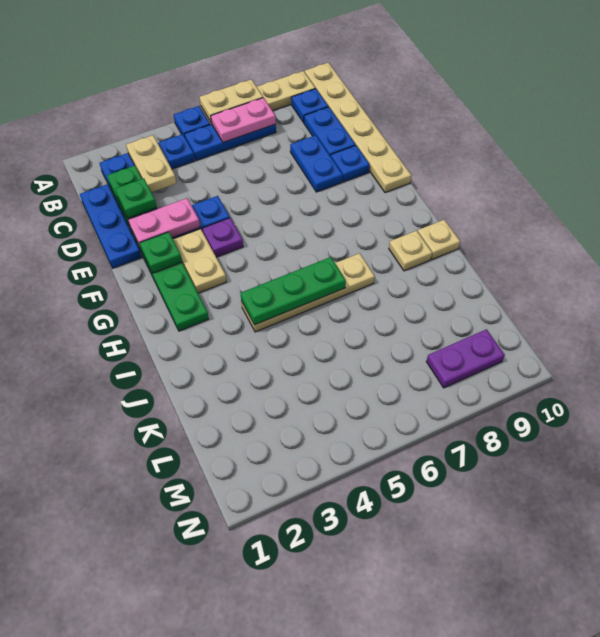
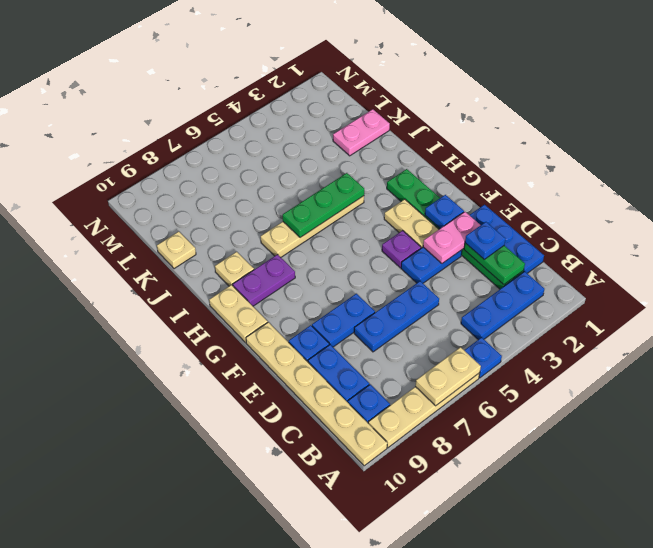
tan 1x2 plate [126,135,176,192] -> tan 1x2 plate moved to [209,285,268,343]
blue 1x3 plate [184,124,276,160] -> blue 1x3 plate moved to [354,281,439,352]
pink 1x2 plate [211,98,276,142] -> pink 1x2 plate moved to [333,109,390,156]
green 1x1 plate [115,178,157,218] -> blue 1x1 plate [465,222,505,260]
blue 1x2 plate [290,135,343,192] -> blue 1x2 plate turned to [312,294,375,347]
green 1x1 plate [140,232,182,273] -> blue 1x1 plate [425,195,464,228]
tan 1x1 plate [418,220,460,259] -> tan 1x1 plate moved to [157,232,196,269]
purple 1x2 plate [426,329,505,388] -> purple 1x2 plate moved to [233,254,295,306]

